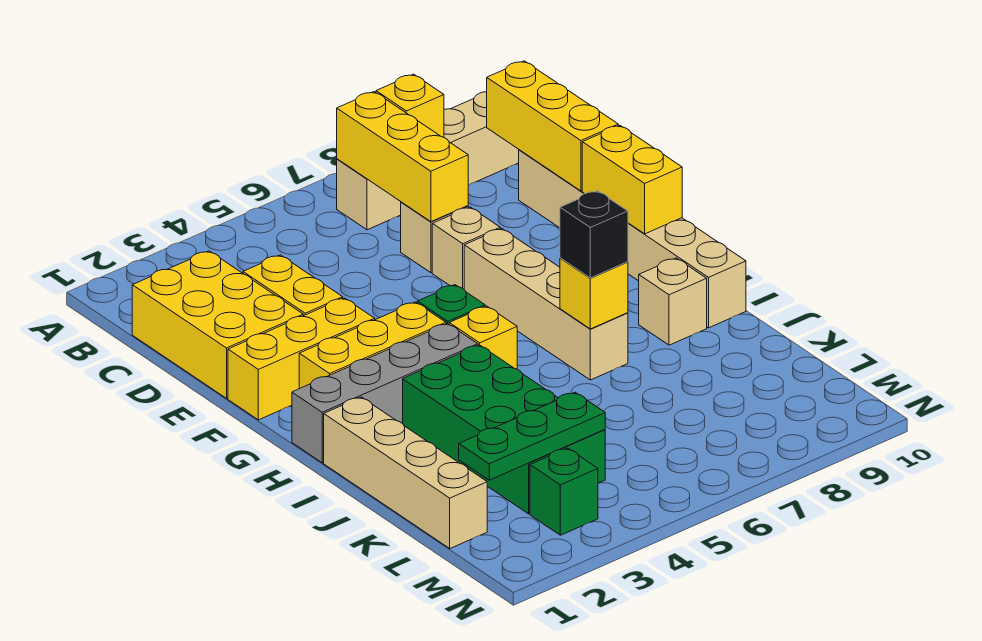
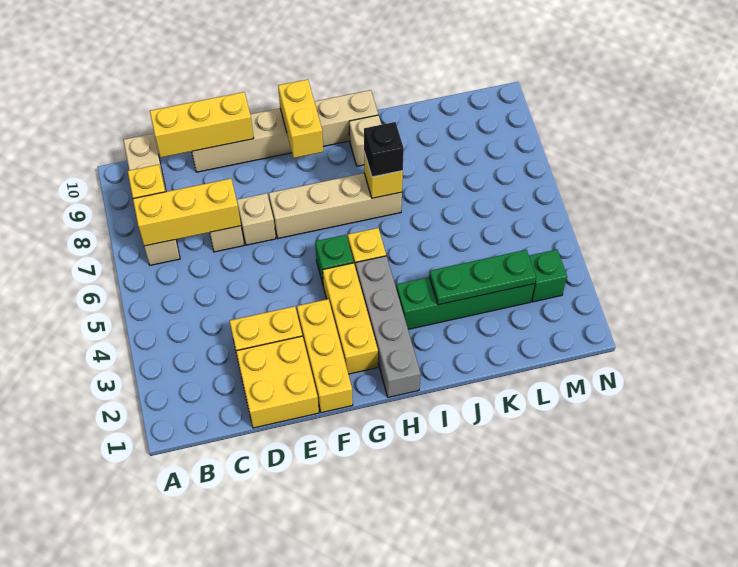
yellow 2x3 brick [132,251,303,398] -> yellow 2x2 brick [236,336,319,428]
yellow 1x2 brick [582,125,682,234] -> yellow 1x2 brick turned to [278,79,323,158]
tan 1x4 brick [324,397,487,548] -> none
green 2x4 brick [403,345,605,514] -> green 1x4 brick [396,277,535,329]
green 1x3 plate [459,392,605,480] -> green 1x3 plate turned to [429,250,536,305]

